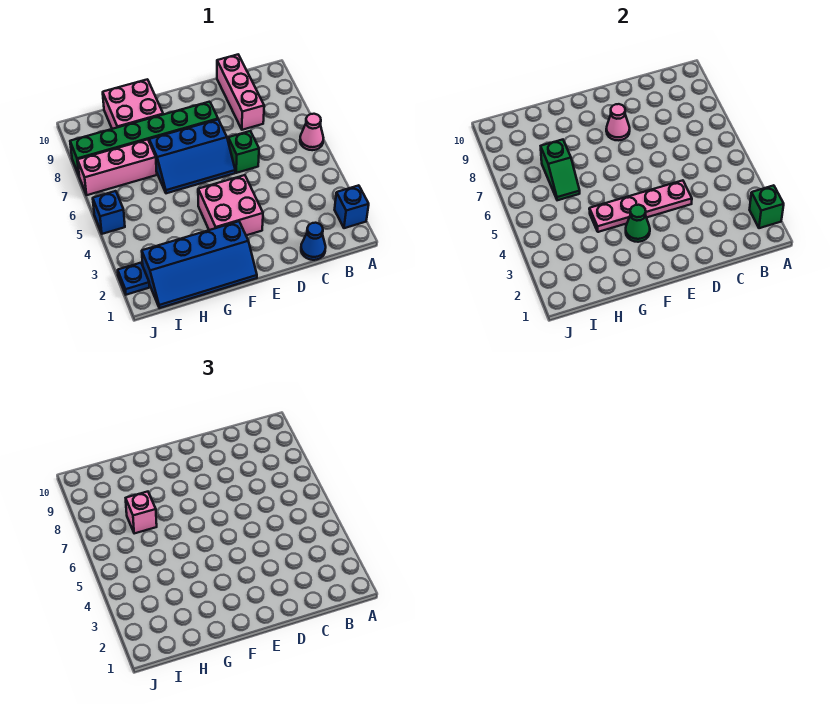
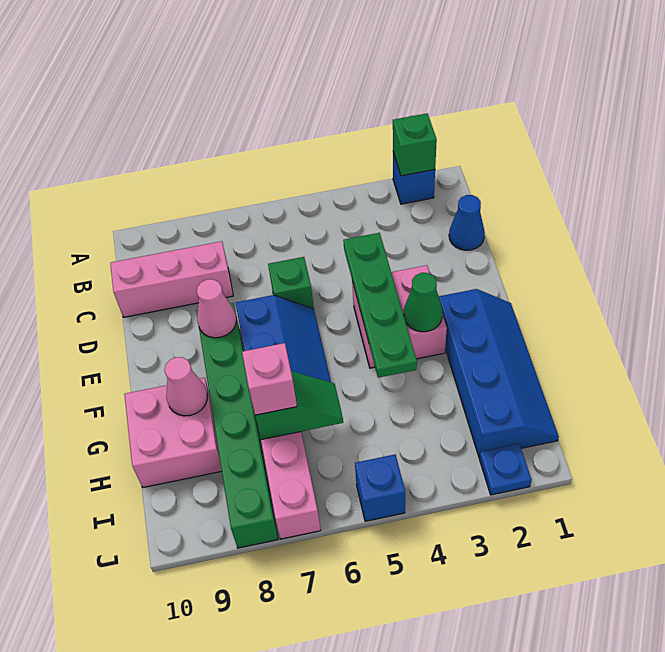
pink 1x1 cone [300,114,323,150] -> pink 1x1 cone moved to [165,357,207,416]
pink 1x4 plate [589,180,692,232] -> green 1x4 plate [343,233,417,378]

